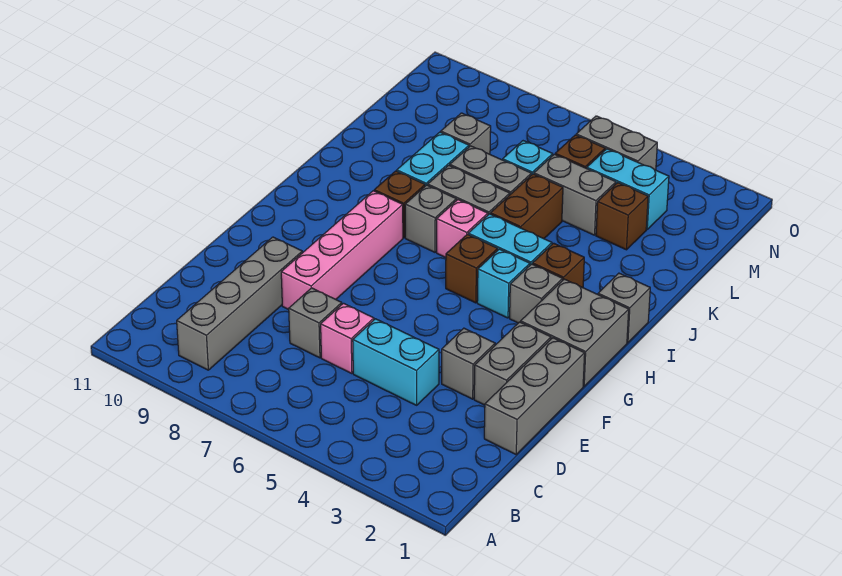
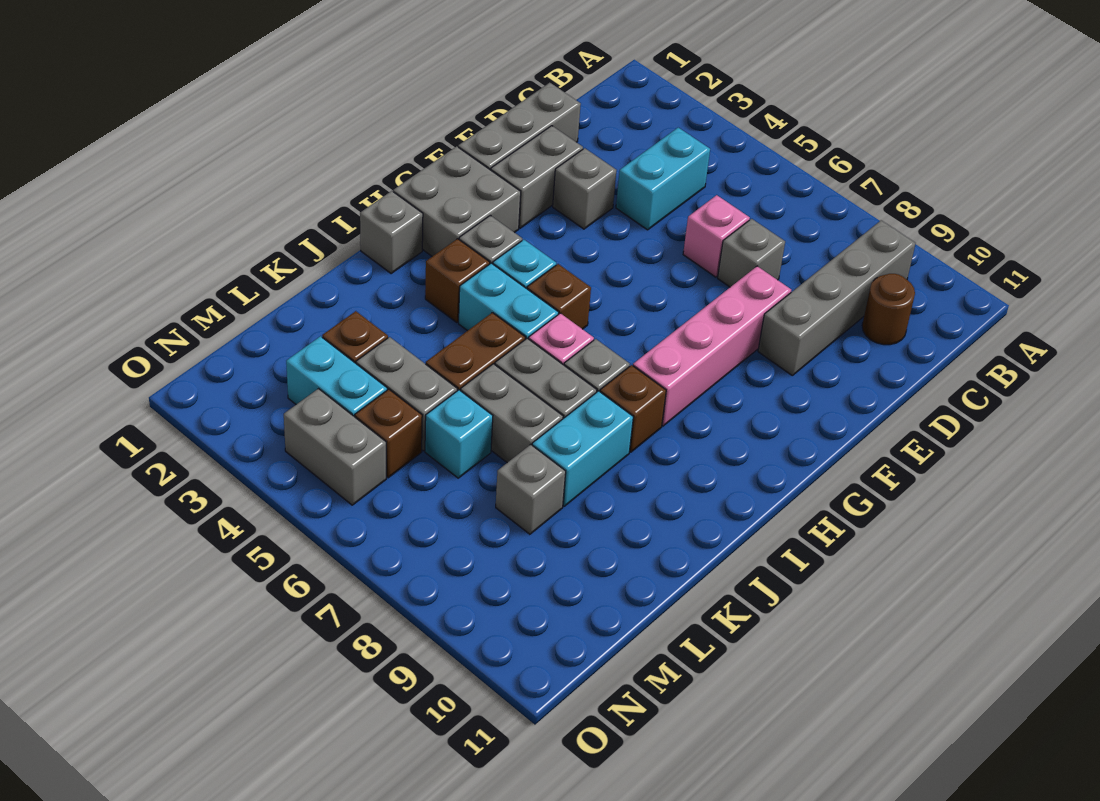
none -> brown 1x1 round brick [862,274,915,345]
cyan 1x2 brick [353,319,439,405] -> cyan 1x2 brick turned to [616,128,710,230]

